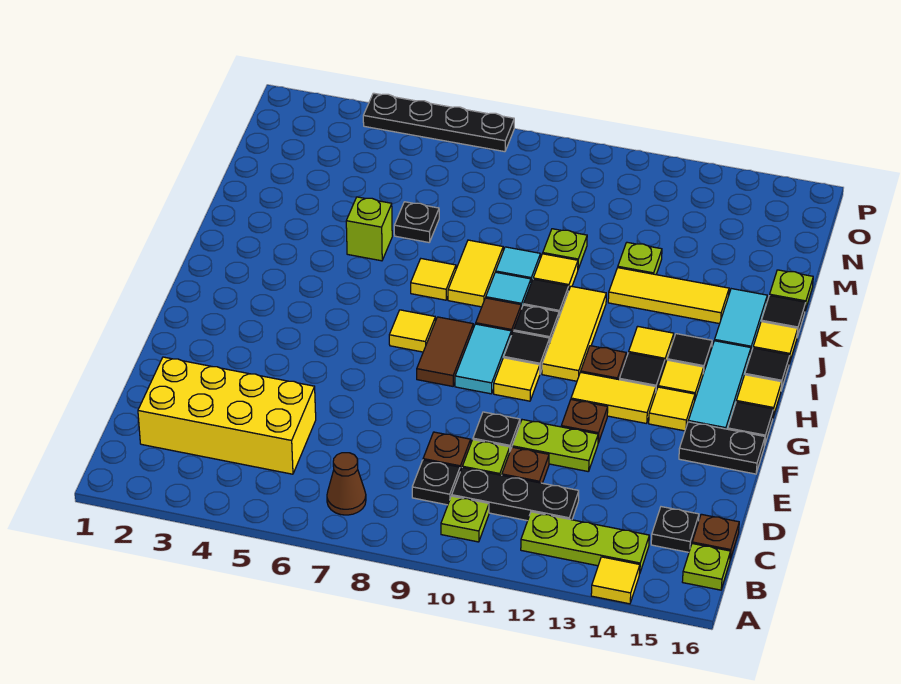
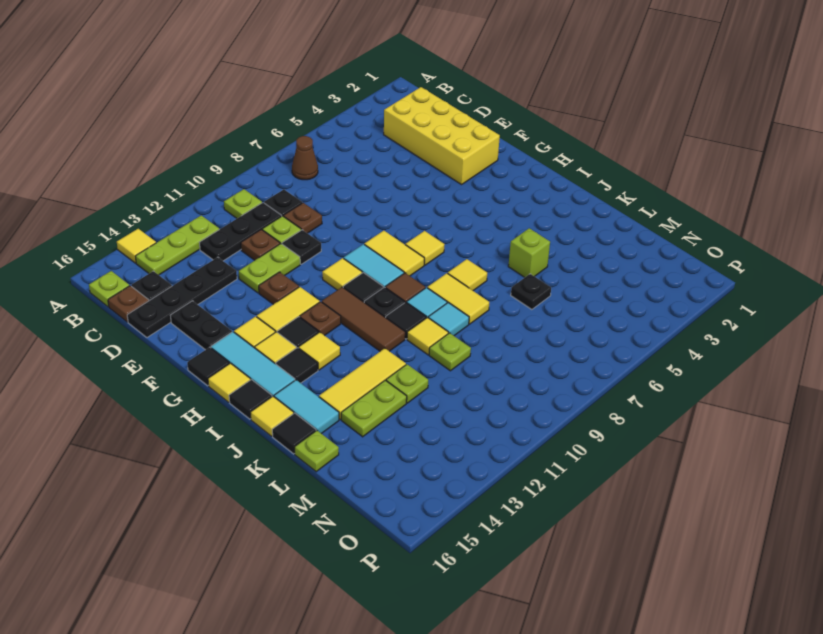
yellow 2x4 brick [138,357,316,474] -> yellow 2x4 brick turned to [384,87,500,185]
black 1x2 plate [679,422,765,474] -> black 1x2 plate turned to [170,301,232,350]
brown 1x2 tile [417,317,473,386] -> yellow 1x2 tile [364,231,424,276]
yellow 1x3 tile [542,286,606,381] -> brown 1x3 tile [322,287,405,351]
none -> lime 1x2 plate [341,380,407,437]
black 1x4 plate [363,93,514,152] -> black 1x4 plate moved to [127,257,237,337]

